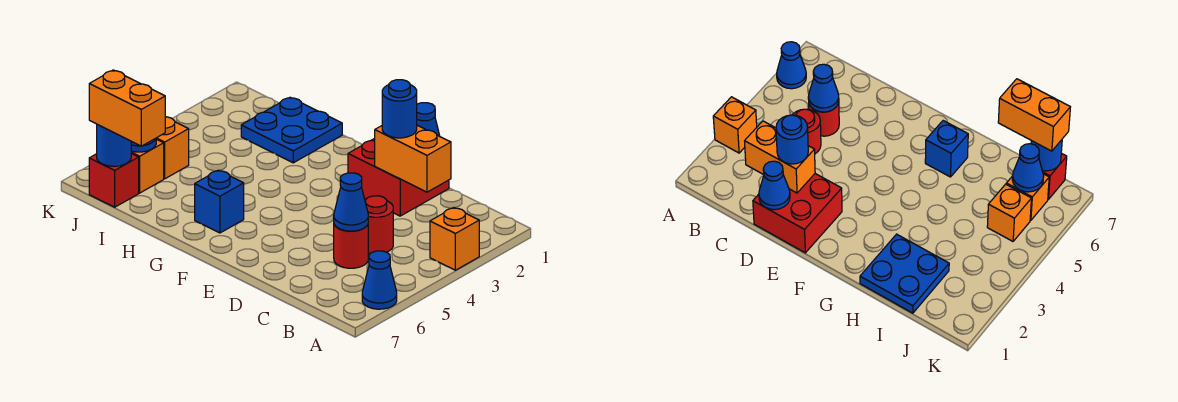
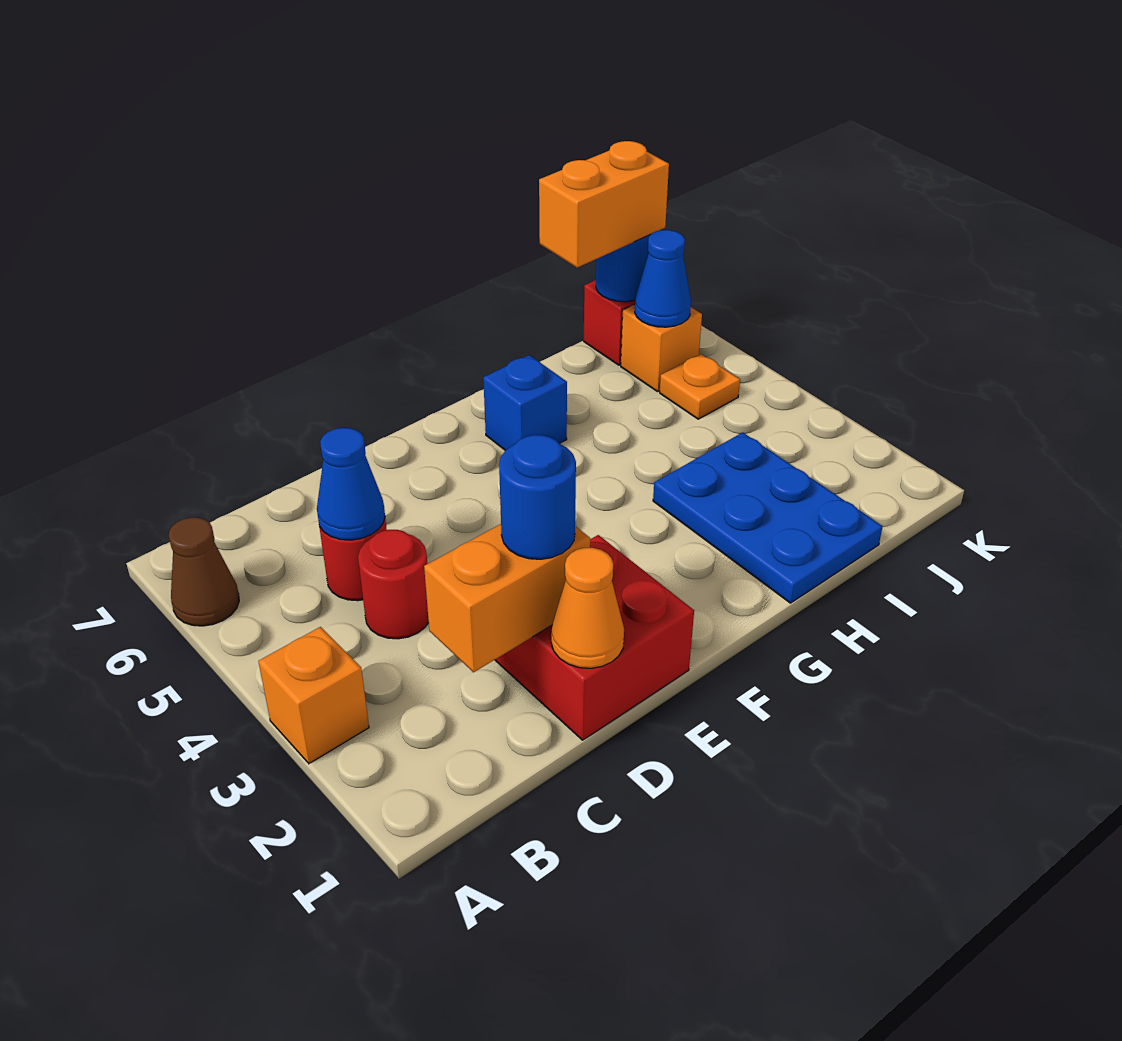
blue 1x1 cone [362,251,397,309] -> brown 1x1 cone [169,517,239,626]
blue 1x1 cone [417,103,440,136] -> orange 1x1 cone [551,548,624,668]
blue 2x2 plate [241,97,342,163] -> blue 2x3 plate [653,432,883,603]
orange 1x1 brick [156,117,189,179] -> orange 1x1 plate [660,354,740,419]

